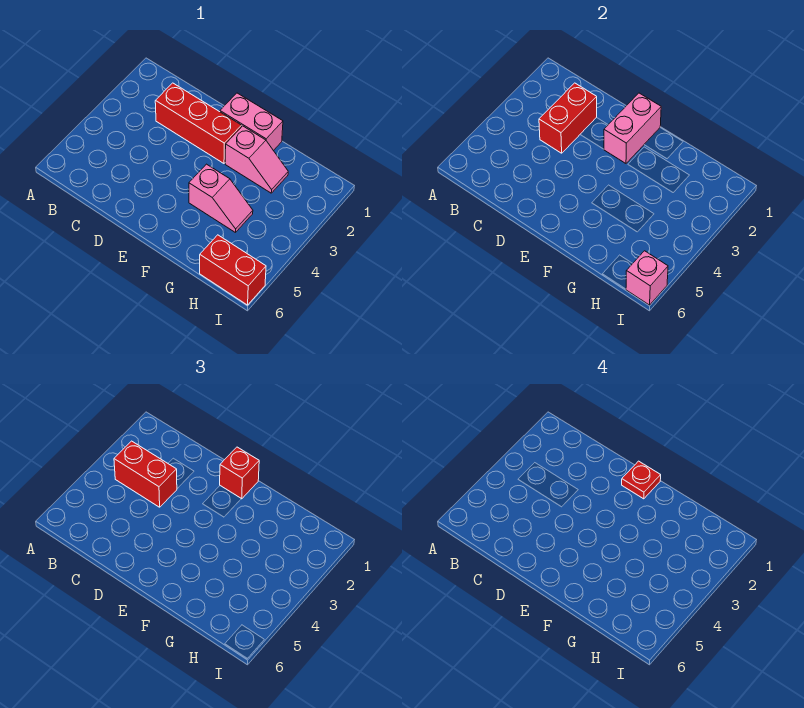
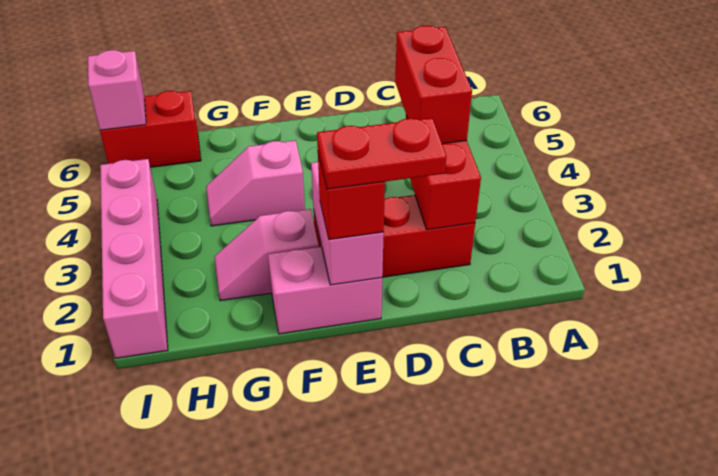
red 1x2 brick [114,441,177,507] -> red 1x2 brick turned to [395,25,472,144]
red 1x1 plate [622,461,661,499] -> red 1x2 plate [317,118,446,189]
none -> pink 1x4 brick [100,159,168,358]

